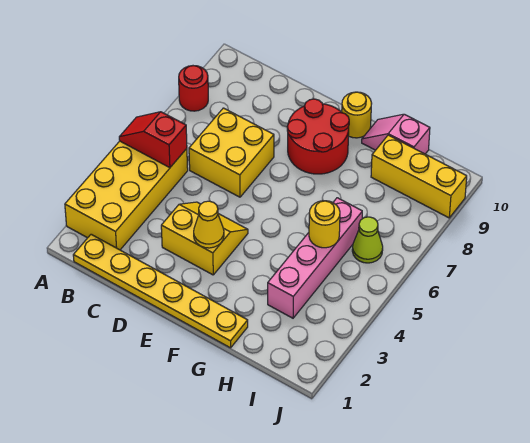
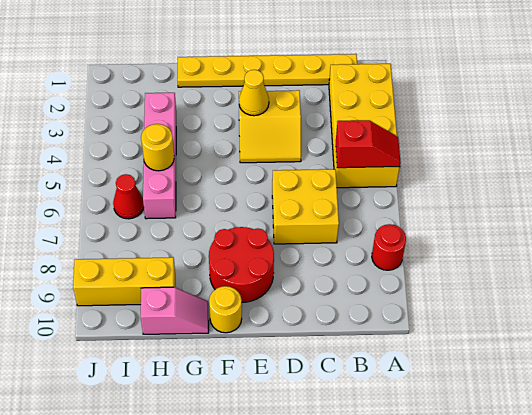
lime 1x1 cone [352,217,383,263] -> red 1x1 cone [113,174,144,219]

